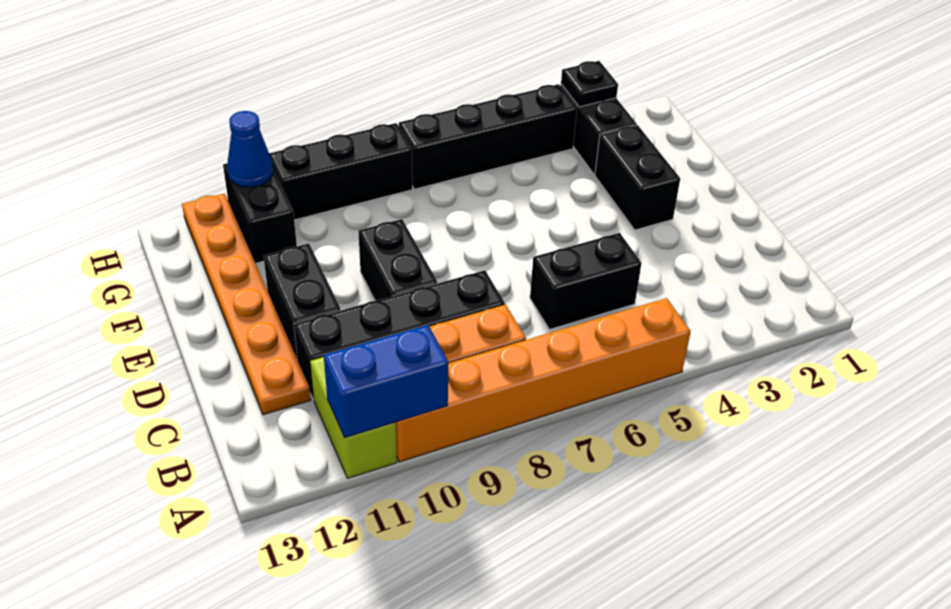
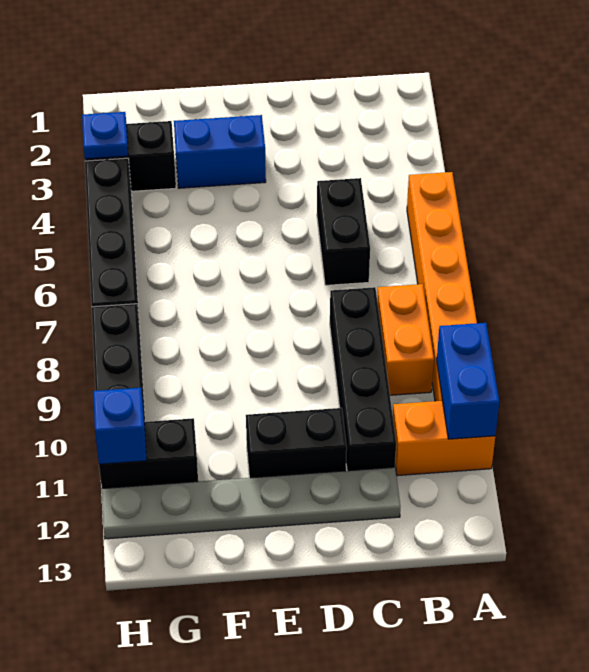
lime 1x2 brick [310,357,397,478] -> orange 1x2 brick [393,401,495,476]
orange 1x6 plate [182,193,311,415] -> grey 1x6 plate [102,467,400,539]
black 1x2 brick [358,219,437,301] -> none
black 1x2 brick [595,125,680,230] -> blue 1x2 brick [174,115,266,188]
black 1x1 plate [561,61,618,107] -> blue 1x1 plate [82,112,128,159]
blue 1x1 cone [227,111,273,187] -> blue 1x1 brick [93,388,147,464]

